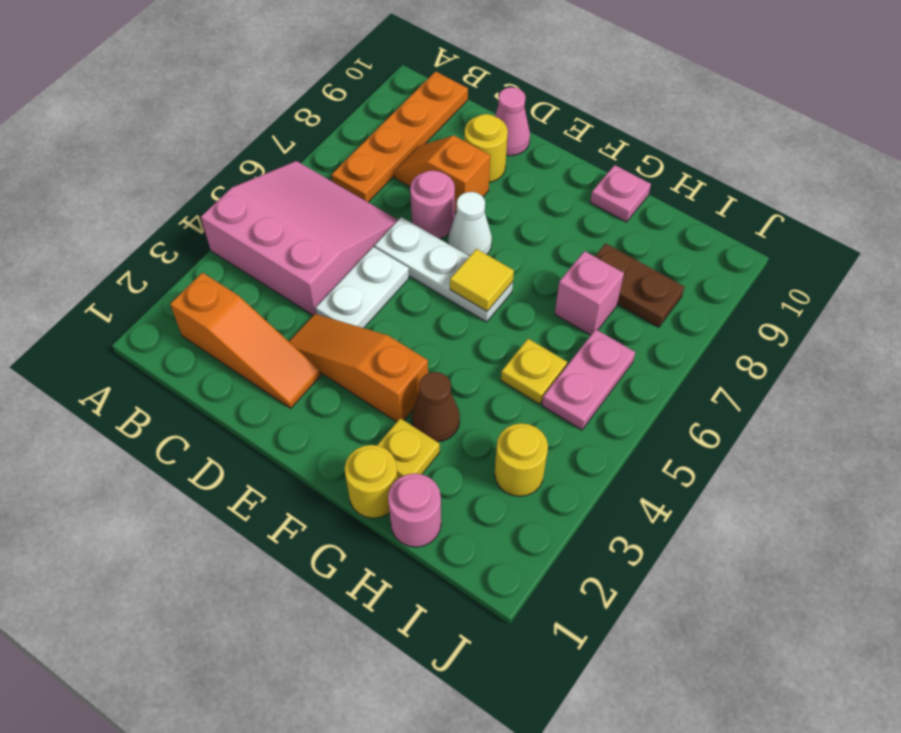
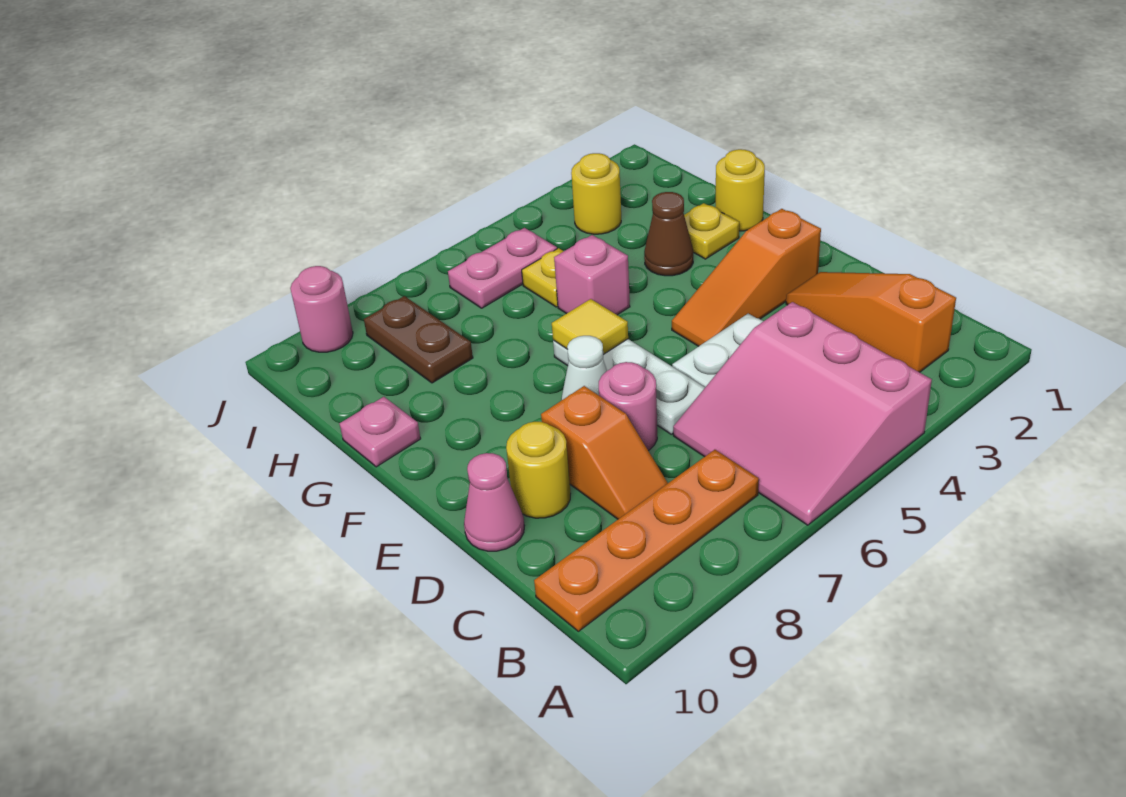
orange 1x3 slope [289,314,428,422] -> orange 1x3 slope turned to [672,209,821,346]
pink 1x1 round brick [388,473,441,547] -> pink 1x1 round brick moved to [290,266,353,352]
pink 1x1 brick [555,251,624,335] -> pink 1x1 brick moved to [554,235,630,315]

